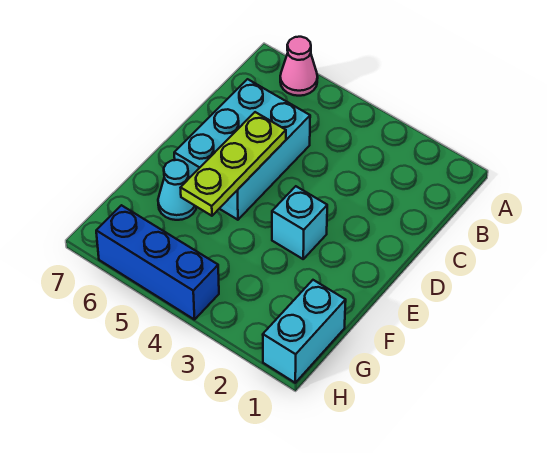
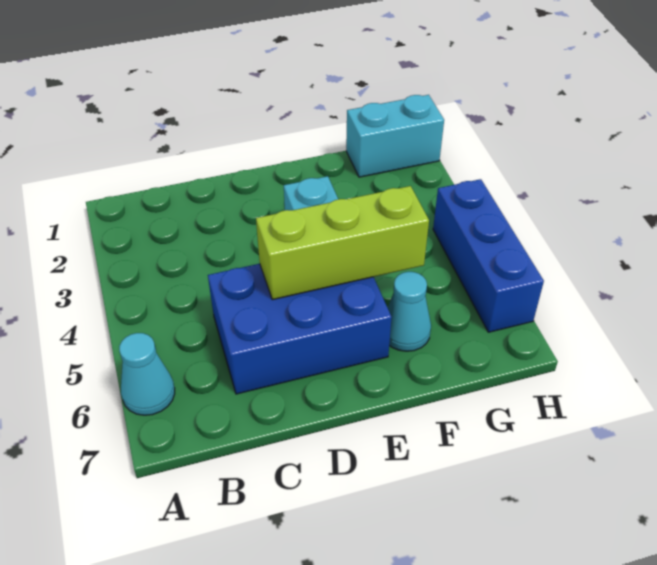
pink 1x1 cone [280,37,318,96] -> cyan 1x1 cone [119,333,175,415]
cyan 2x3 brick [174,79,310,220] -> blue 2x3 brick [208,264,392,394]
lime 1x3 plate [181,112,286,216] -> lime 1x3 brick [256,186,429,300]

